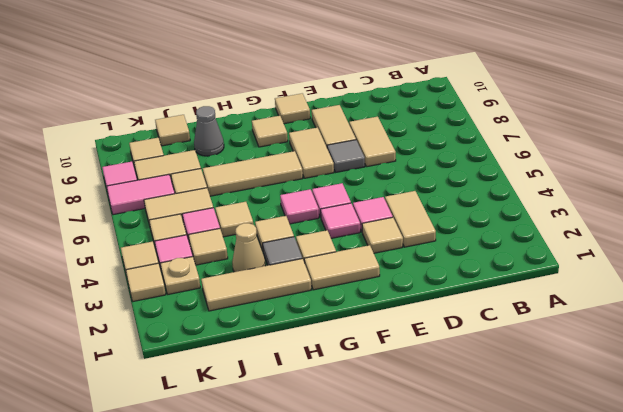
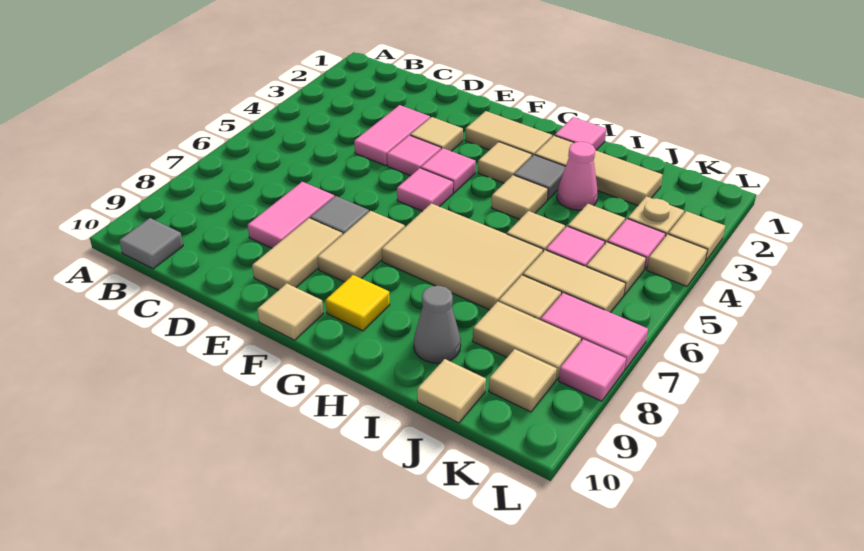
none -> grey 1x1 tile [119,218,183,269]
tan 1x2 tile [385,191,436,247] -> pink 1x2 tile [354,105,430,166]
tan 1x2 tile [349,117,396,167] -> pink 1x2 tile [248,182,334,248]
pink 1x1 tile [280,189,319,224] -> pink 1x1 tile moved to [555,117,606,150]
tan 1x3 tile [203,151,303,196] -> tan 2x3 tile [382,203,543,310]
tan 1x1 tile [252,116,288,147] -> yellow 1x1 tile [326,275,390,331]
tan 1x1 cone [232,223,266,272] -> pink 1x1 cone [557,142,598,210]

